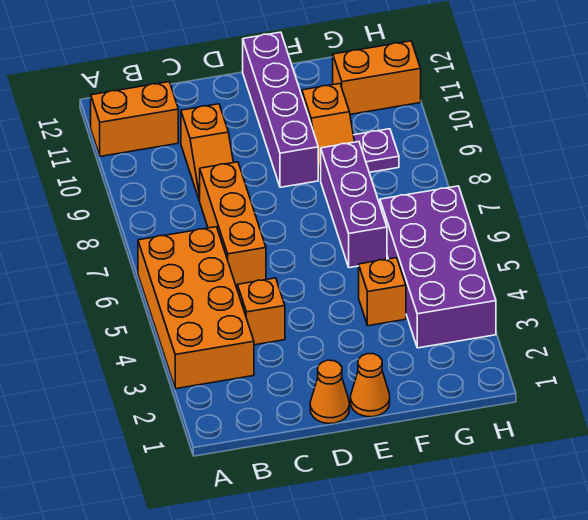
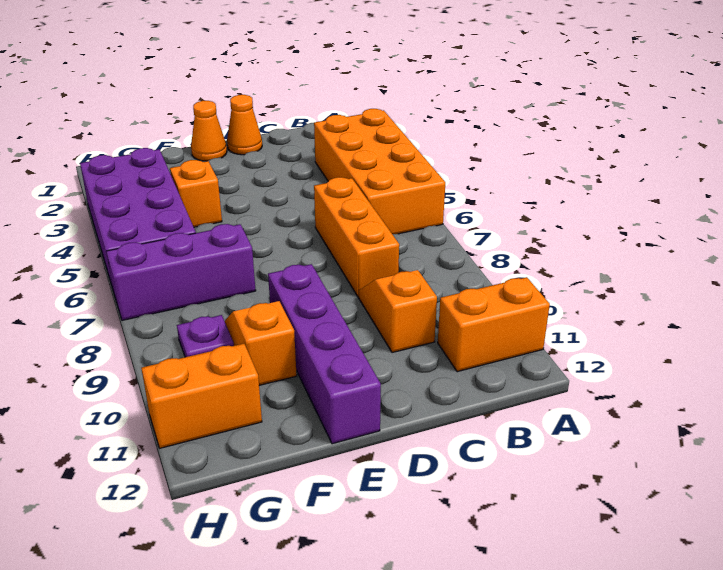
orange 1x1 brick [237,278,285,345] -> none
purple 1x3 brick [320,142,387,268] -> purple 1x3 brick turned to [106,224,256,320]

